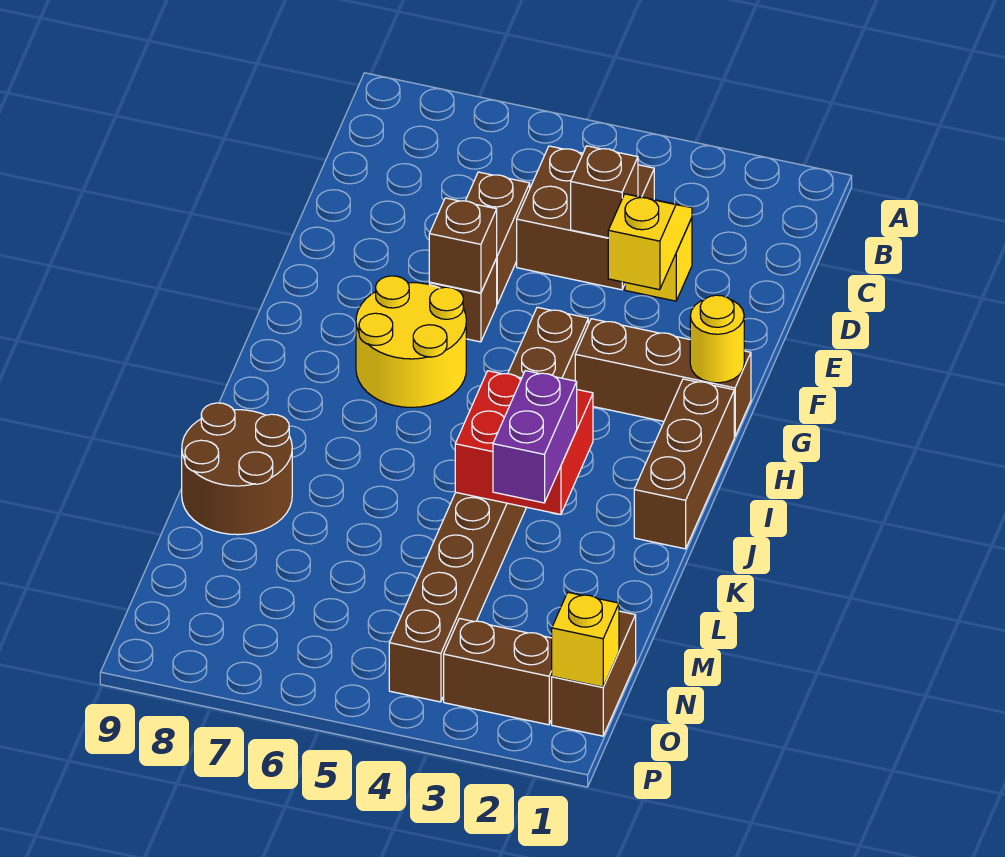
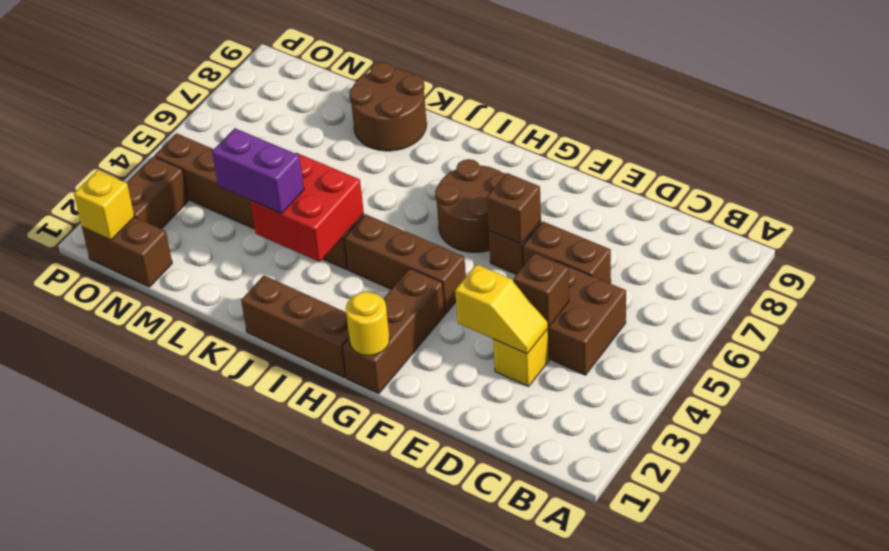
yellow 2x2 round brick [356,276,466,407] -> brown 2x2 round brick [435,159,506,252]

